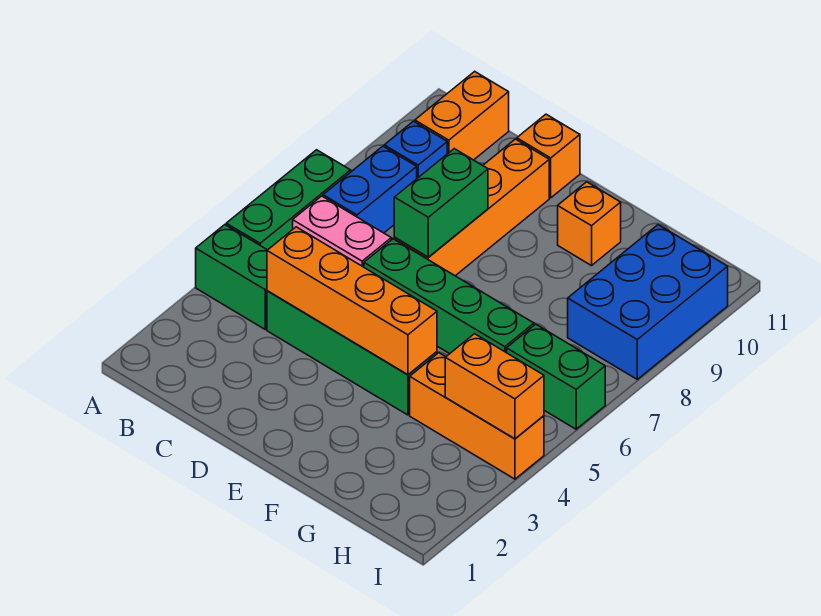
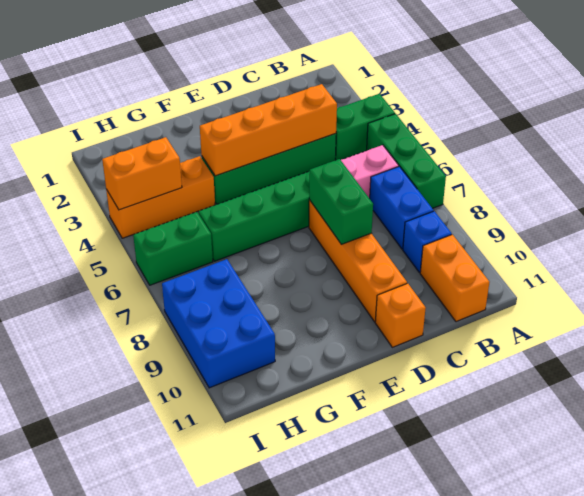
orange 1x1 brick [558,182,621,266] -> none

